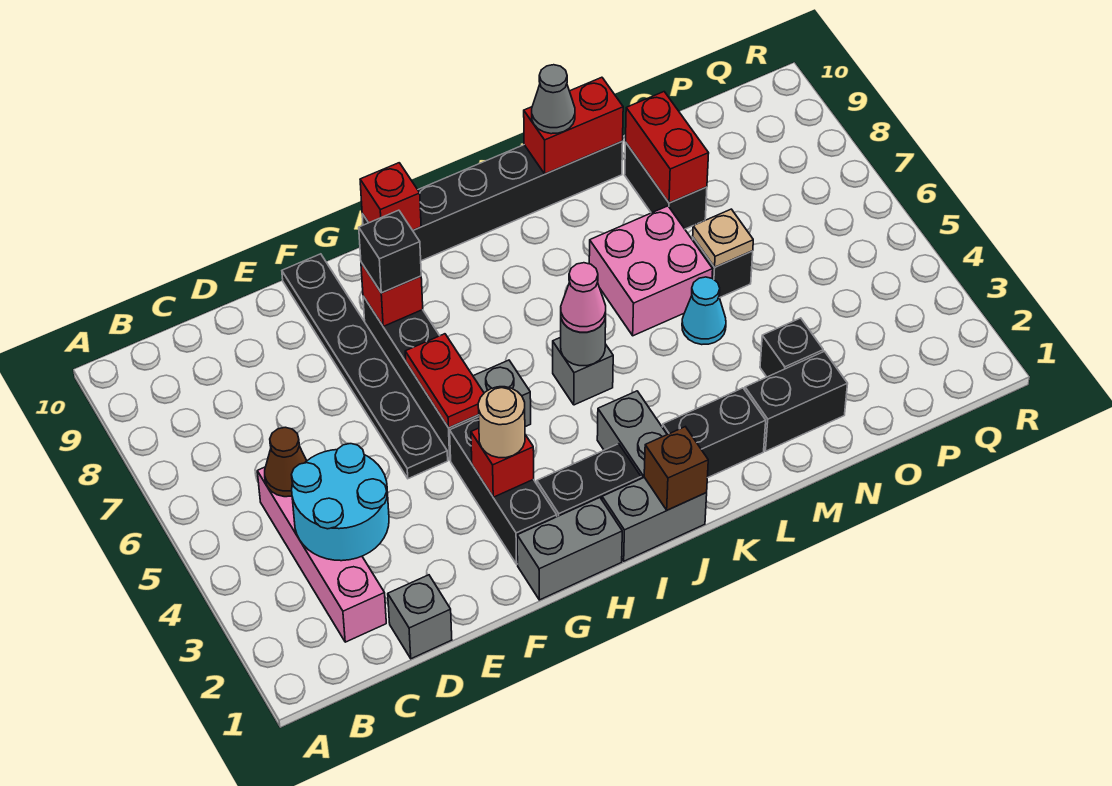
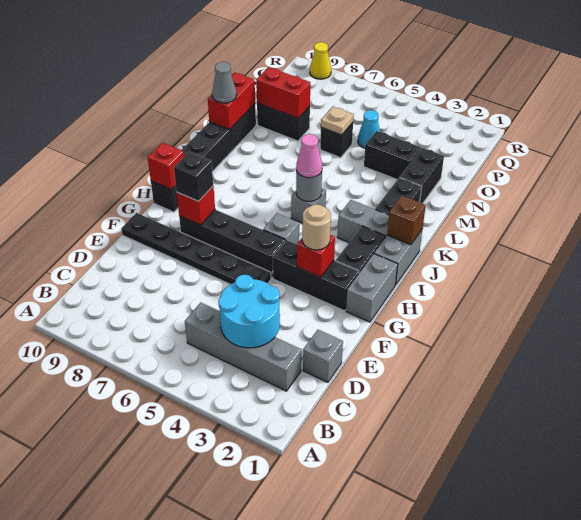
pink 1x4 brick [257,467,386,642] -> grey 1x4 brick [185,303,301,391]
brown 1x1 cone [265,427,307,497] -> none
red 1x2 plate [405,334,484,428] -> none
pink 2x2 brick [589,206,713,336] -> none
cyan 1x1 cone [682,277,726,345] -> cyan 1x1 cone moved to [358,110,380,148]
black 1x1 brick [760,318,823,377] -> black 1x2 brick [364,131,421,180]
none -> yellow 1x1 cone [310,42,331,79]

